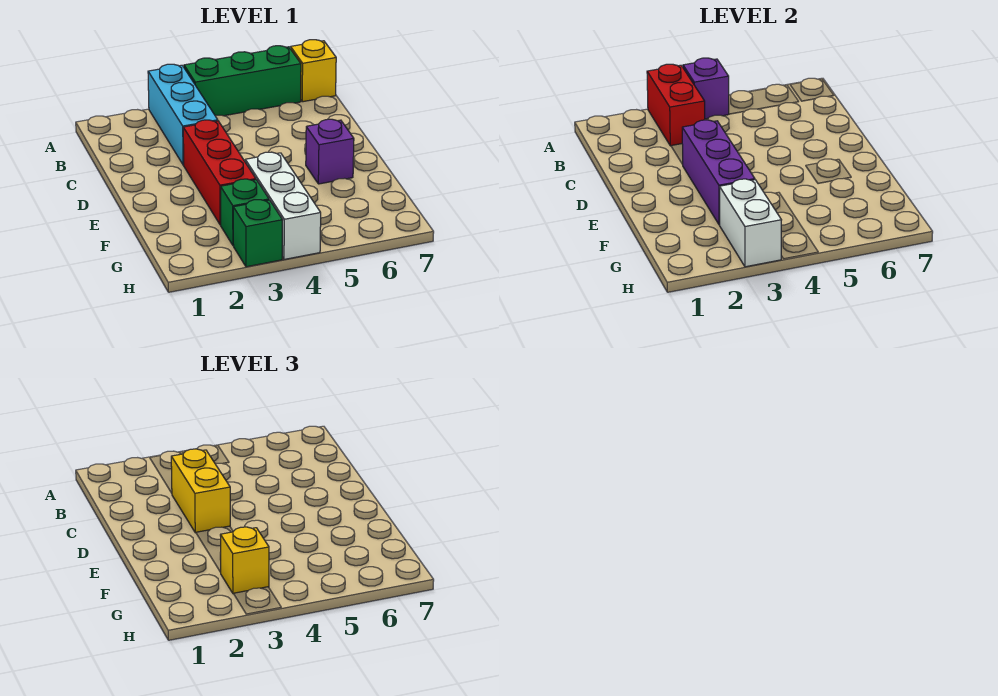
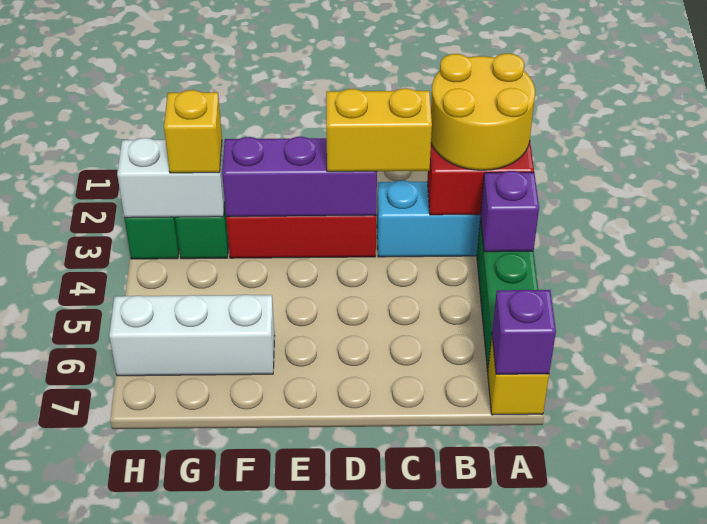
none -> yellow 2x2 round brick [431,53,535,170]
purple 1x1 brick [306,119,354,184] -> purple 1x1 brick moved to [492,290,556,374]
white 1x3 brick [245,152,321,259] -> white 1x3 brick moved to [109,295,275,376]

